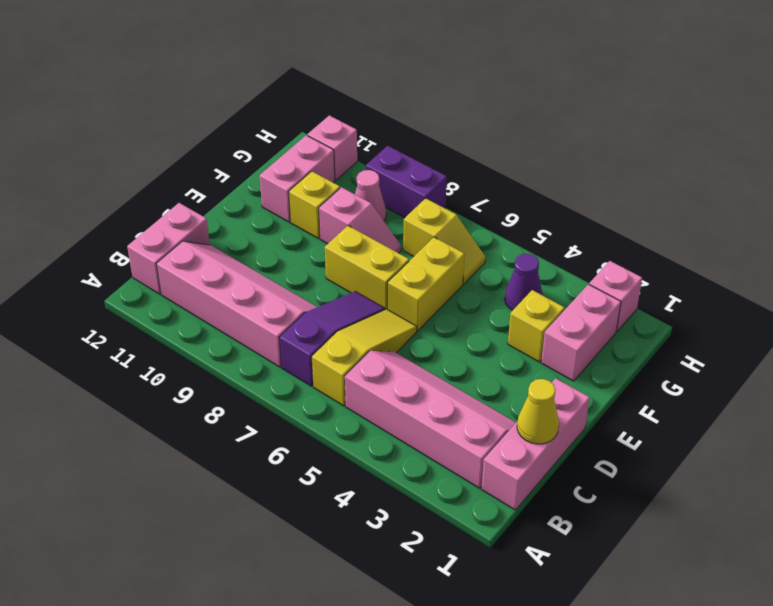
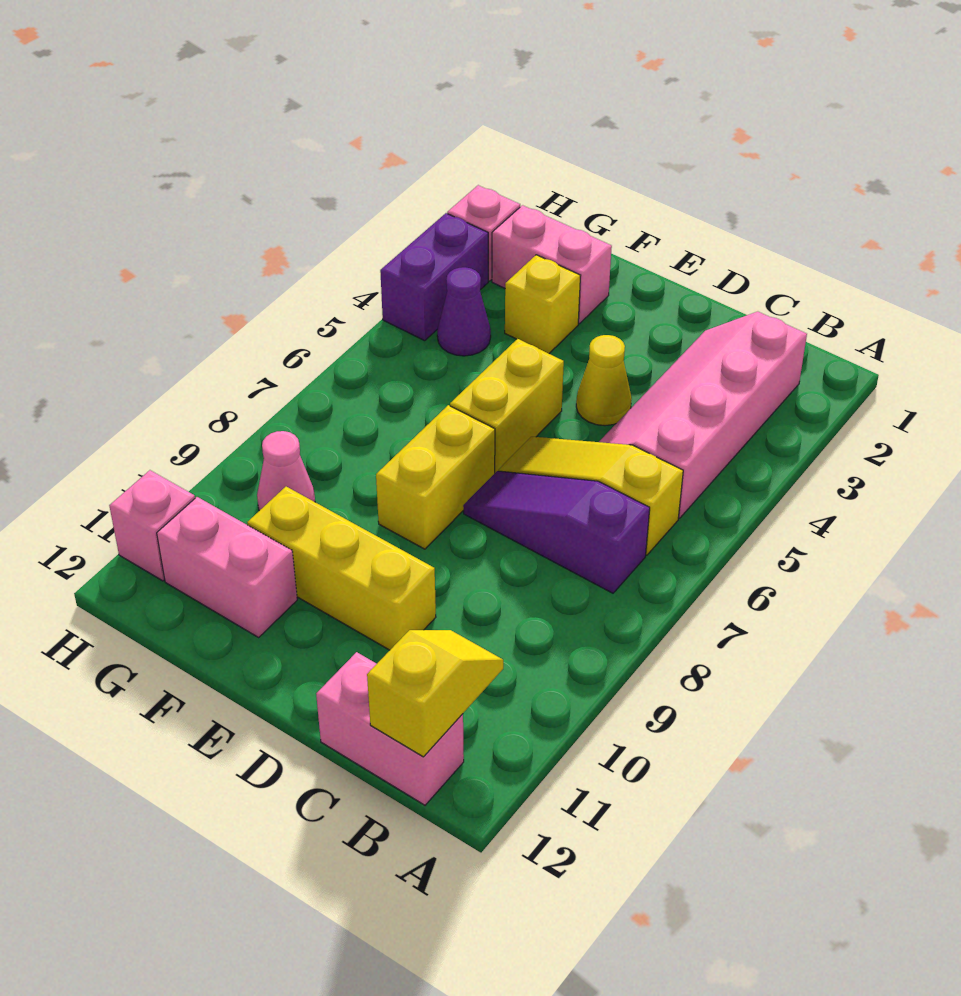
pink 1x3 brick [482,378,590,510] -> none
pink 2x4 slope [157,241,317,367] -> none
yellow 1x1 cone [517,379,559,444] -> yellow 1x1 cone moved to [576,335,632,426]
yellow 1x2 brick [388,237,465,331] -> yellow 1x2 brick turned to [450,339,564,473]
pink 1x2 slope [319,187,401,253] -> none
yellow 1x1 brick [289,171,340,238] -> yellow 1x3 brick [247,487,436,650]
yellow 1x2 slope [403,198,485,284] -> yellow 1x2 slope moved to [367,630,503,757]
purple 1x2 brick [366,146,447,218] -> purple 1x2 brick moved to [380,213,488,341]

